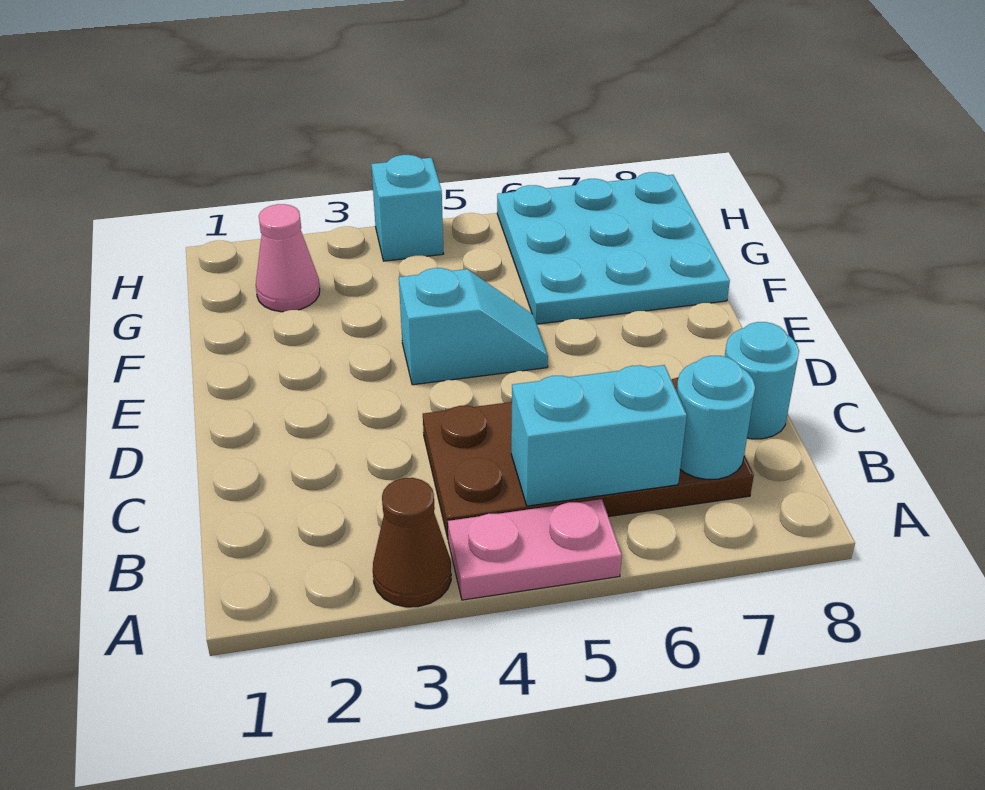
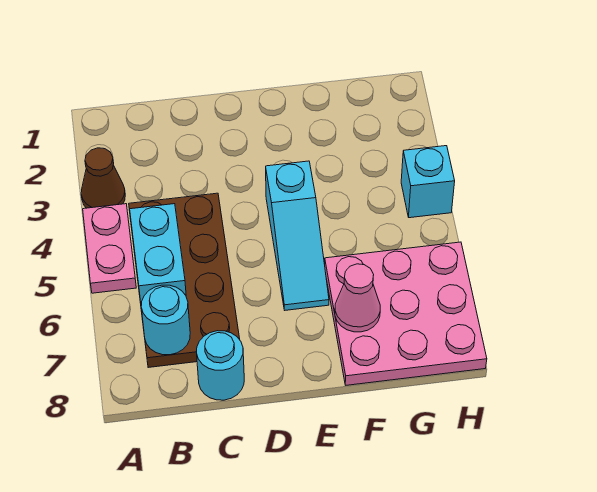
cyan 1x2 slope [399,268,548,385] -> cyan 1x3 slope [266,161,329,310]
cyan 3x3 plate [497,172,730,324] -> pink 3x3 plate [325,242,487,385]
pink 1x1 cone [256,204,320,312] -> pink 1x1 cone moved to [335,264,380,332]

